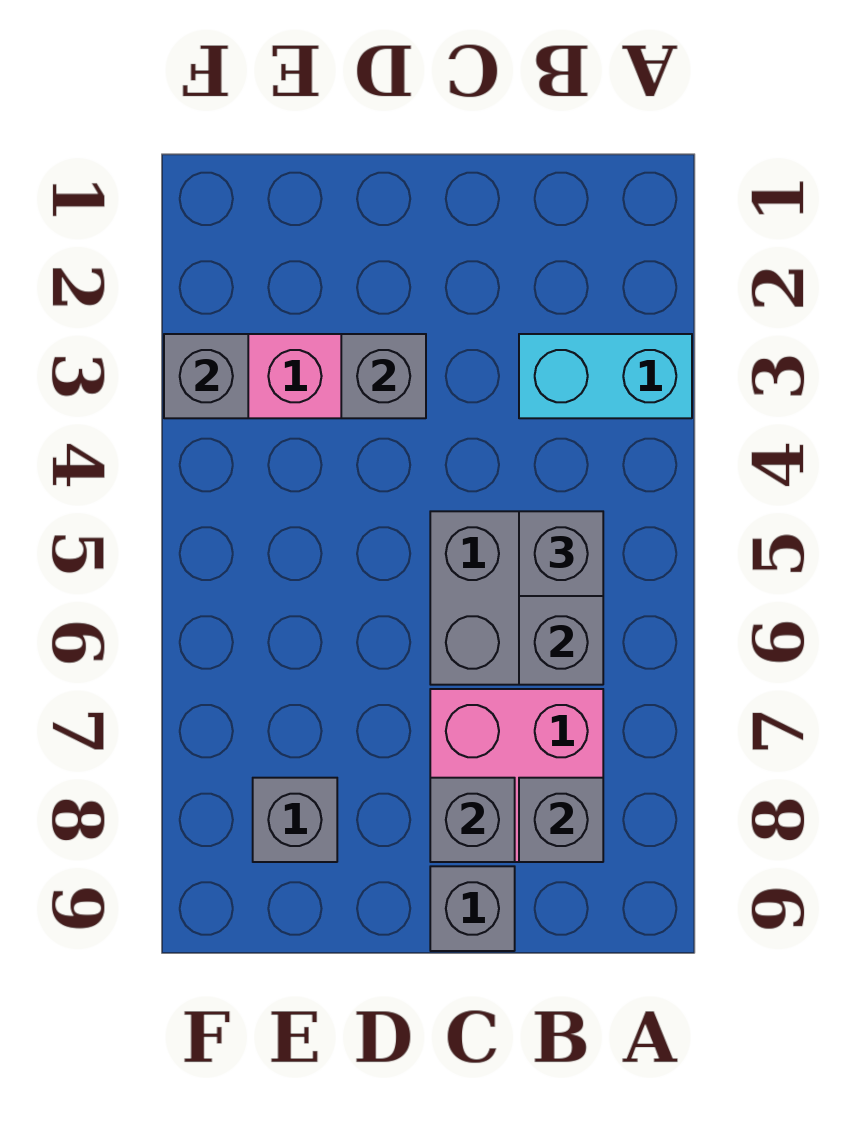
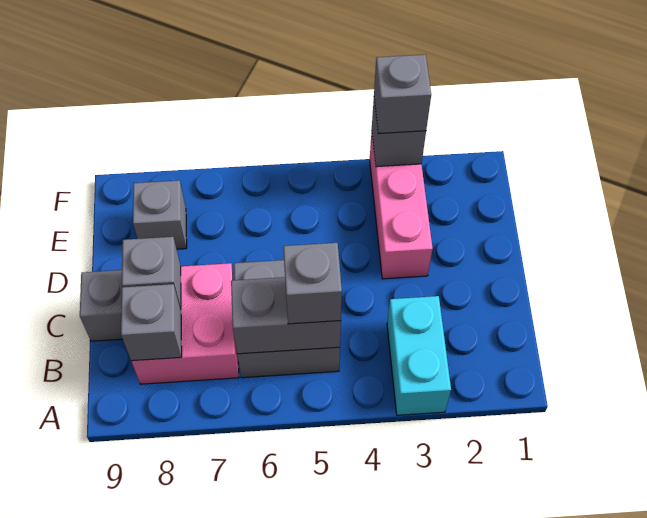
grey 1x1 brick [341,334,426,418] -> grey 1x1 brick moved to [374,55,431,134]

